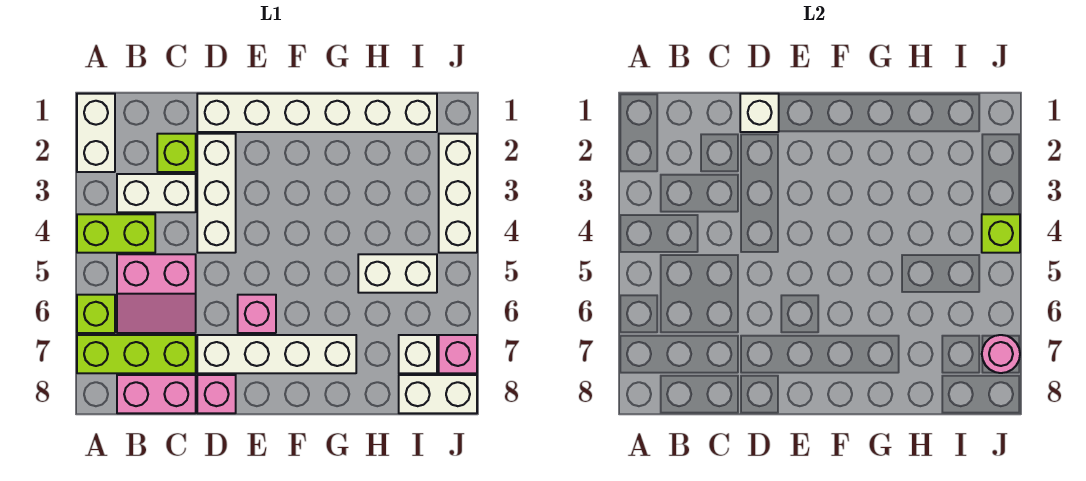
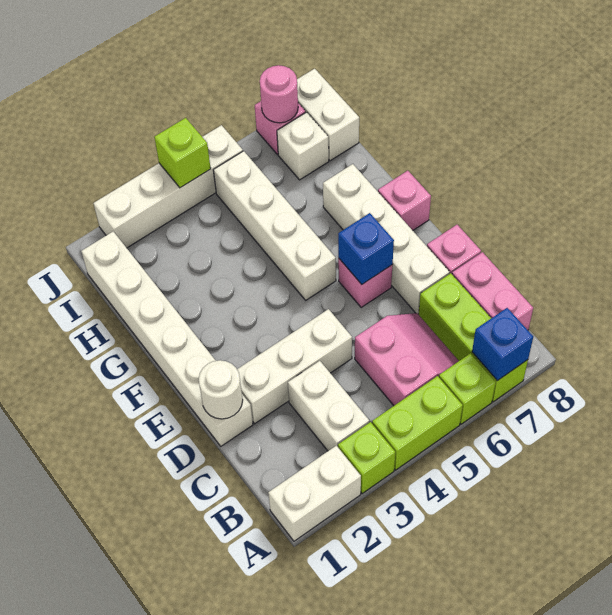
lime 1x2 brick [77,214,155,253] -> lime 1x2 brick turned to [372,376,463,470]
none -> blue 1x1 brick [472,308,533,381]
lime 1x1 brick [157,134,196,172] -> lime 1x1 brick moved to [338,422,395,493]
white 1x1 brick [740,94,779,132] -> white 1x1 round brick [199,360,243,419]
none -> blue 1x1 brick [338,213,394,284]
none -> pink 1x1 brick [378,171,431,230]
white 1x2 brick [358,254,437,293] -> white 1x4 brick [213,151,336,300]
white 1x3 brick [439,134,477,253] -> white 1x4 brick [94,125,243,248]

